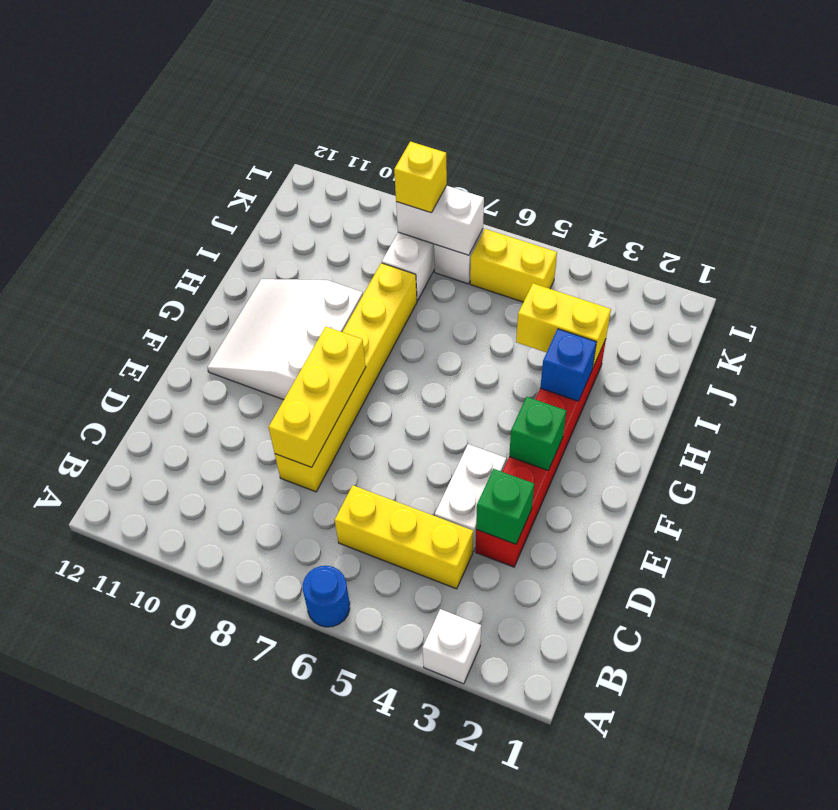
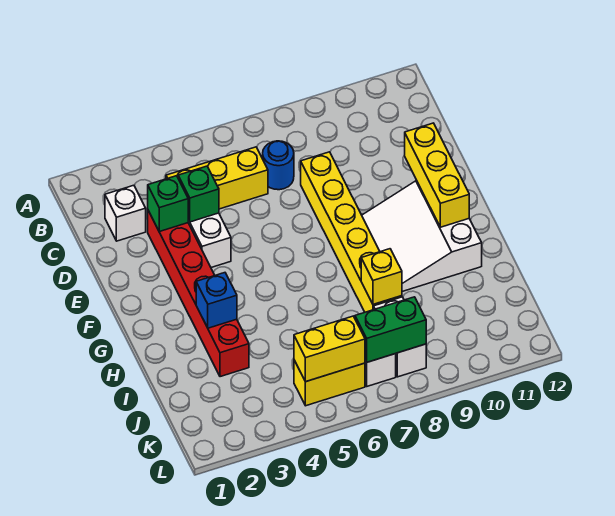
white 1x1 brick [423,609,481,684] -> white 1x1 brick moved to [105,185,146,241]
blue 1x1 round brick [303,566,350,627] -> blue 1x1 round brick moved to [263,141,294,190]
yellow 1x3 brick [269,327,366,467] -> yellow 1x3 brick moved to [405,123,469,227]
green 1x1 brick [509,397,566,470] -> green 1x1 brick moved to [178,166,219,222]
white 3x3 slope [207,279,363,400] -> white 3x3 slope turned to [362,181,482,292]
yellow 1x2 brick [516,283,611,367] -> yellow 1x2 brick moved to [294,316,365,382]
white 1x2 brick [396,186,484,255] -> green 1x2 brick [355,297,426,362]
yellow 1x1 brick [394,142,447,213] -> yellow 1x1 brick moved to [361,249,402,304]

